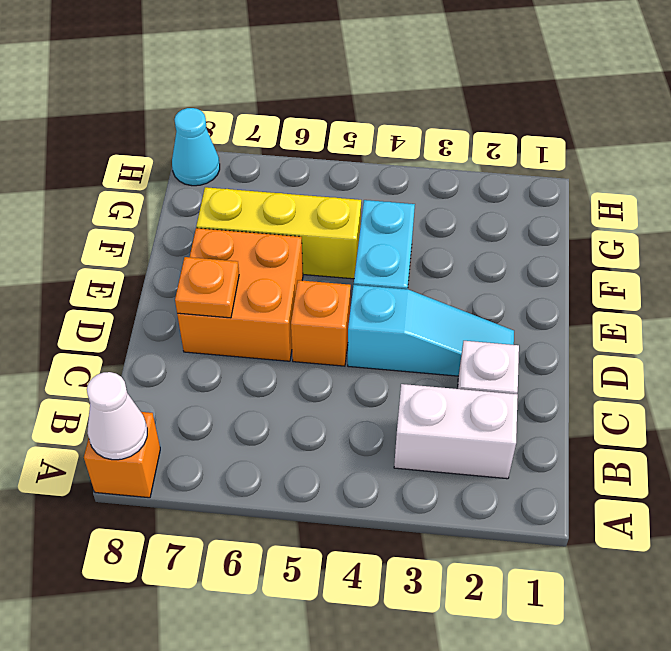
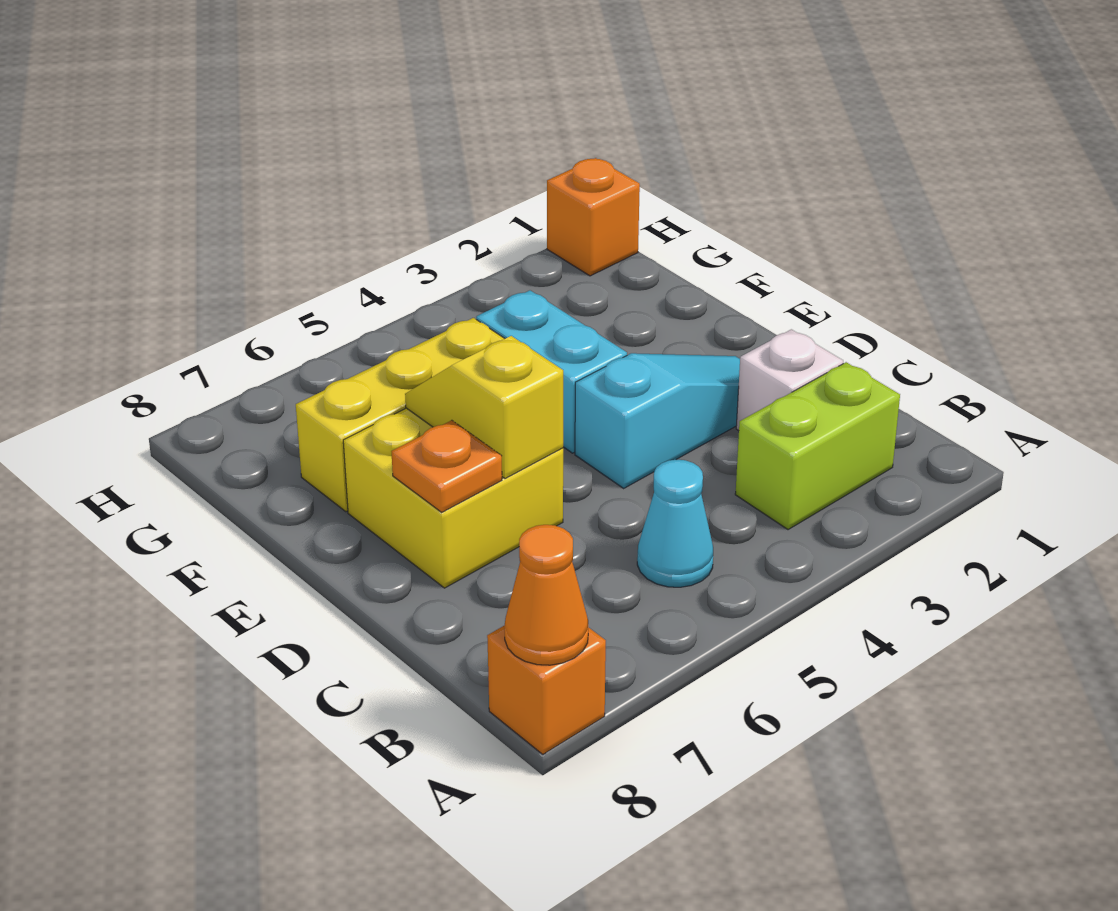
white 1x1 cone [87,372,147,460] -> orange 1x1 cone [504,525,588,665]
white 1x2 brick [394,384,518,479] -> lime 1x2 brick [735,362,900,530]
orange 1x1 brick [291,280,351,366] -> orange 1x1 brick moved to [547,158,640,276]
orange 2x2 brick [177,228,303,361] -> yellow 2x2 brick [343,408,563,588]
none -> yellow 1x2 slope [405,336,563,479]
cyan 1x1 cone [172,108,220,186] -> cyan 1x1 cone moved to [637,459,713,587]

